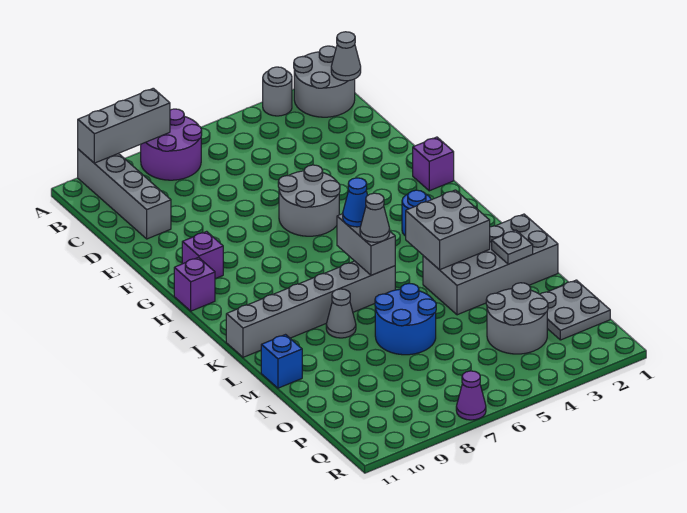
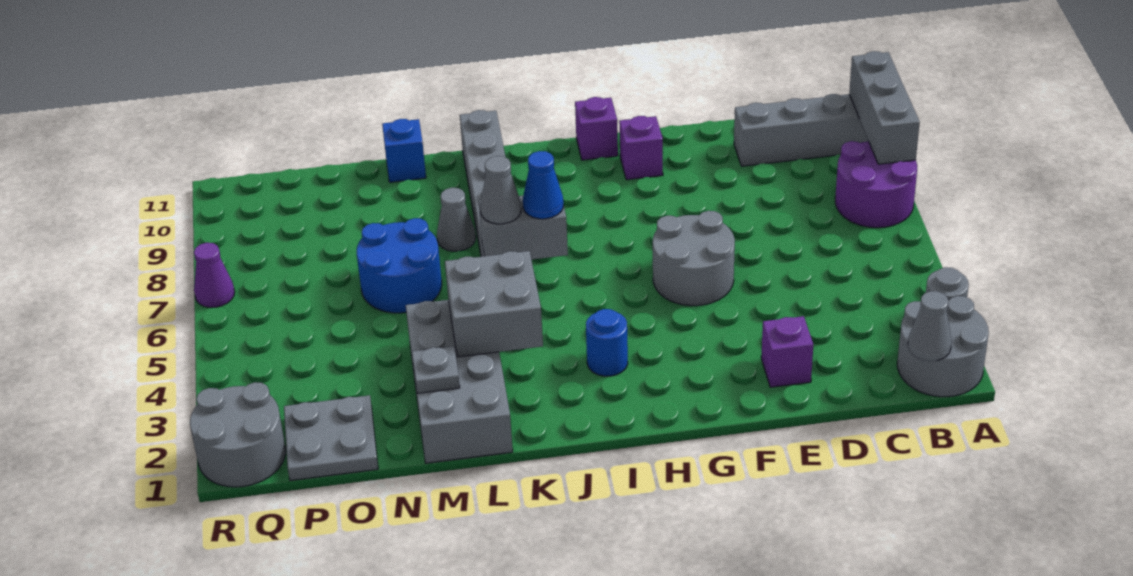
purple 1x1 brick [413,137,454,191] -> purple 1x1 brick moved to [761,316,813,387]
grey 2x2 round brick [486,283,548,354] -> grey 2x2 round brick moved to [190,382,286,487]

